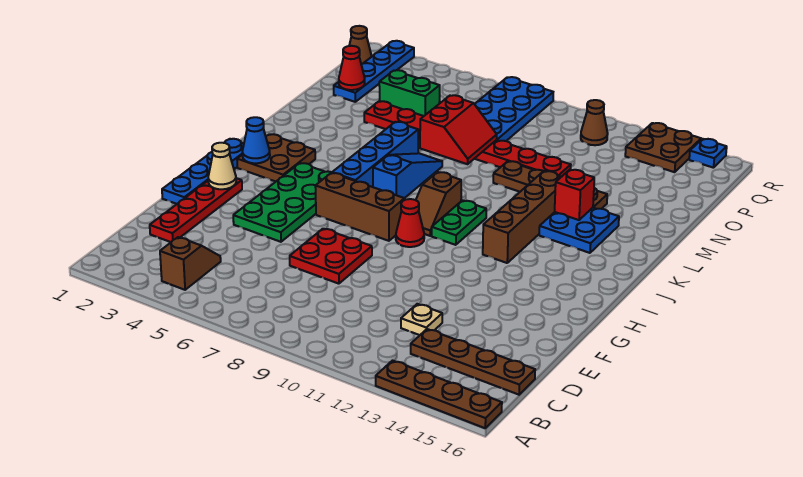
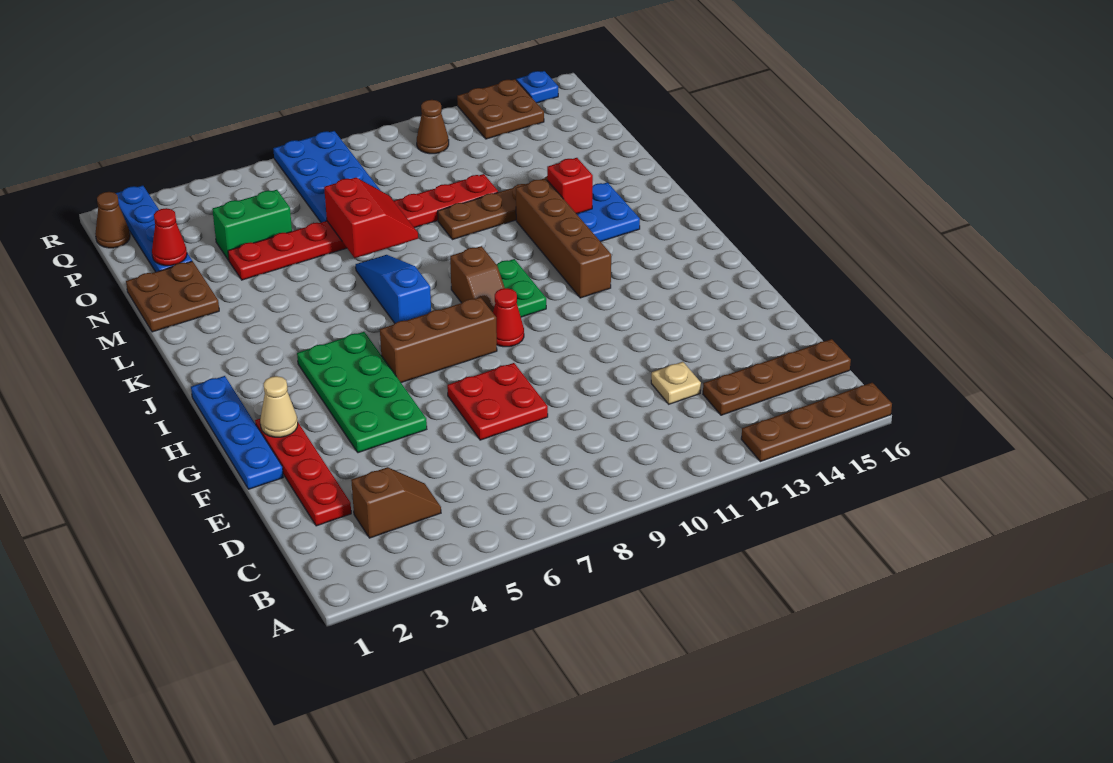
brown 1x2 slope [160,237,221,290] -> brown 1x2 slope turned to [351,467,441,538]
brown 2x2 plate [237,134,315,181] -> brown 2x2 plate moved to [126,261,219,332]
blue 1x1 cone [242,117,270,163] -> none
blue 1x4 brick [332,122,418,187] -> none

